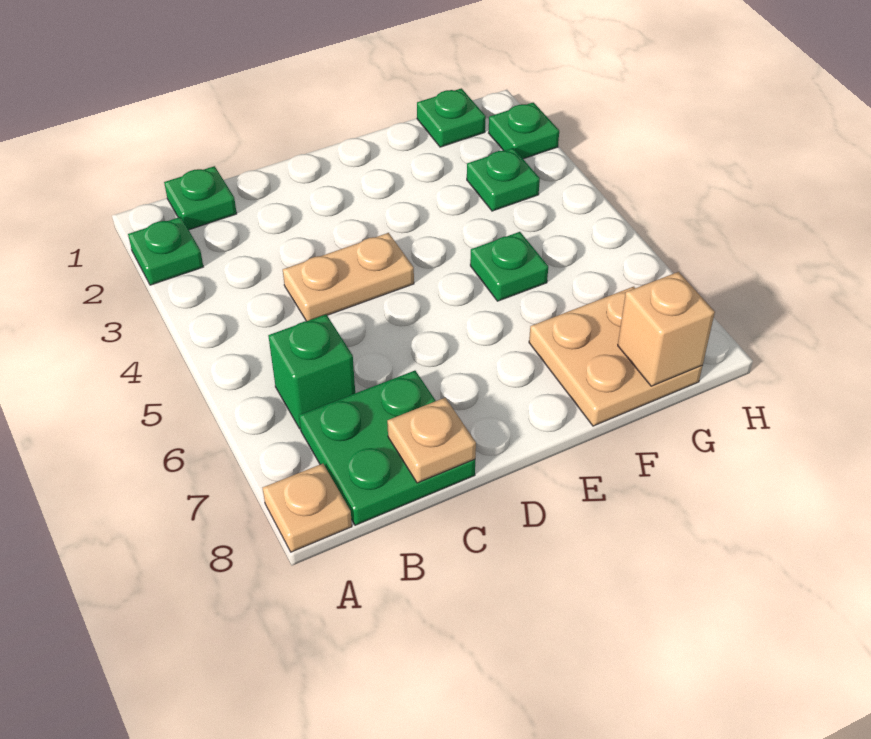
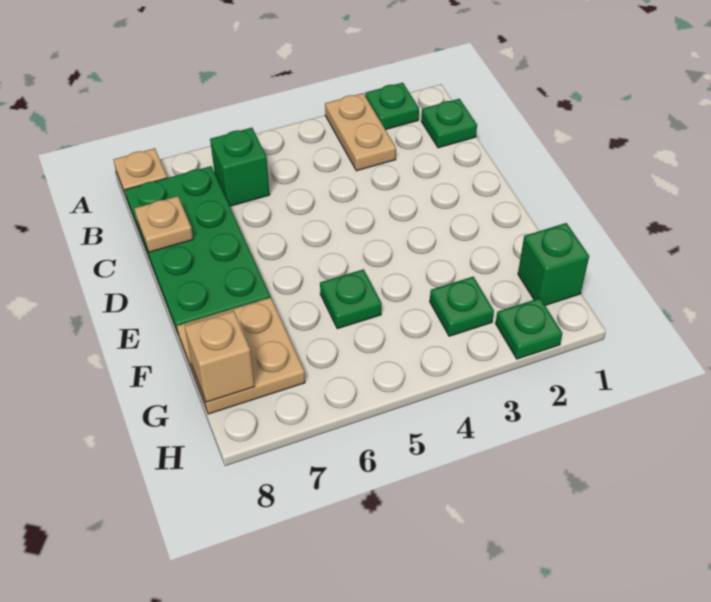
green 2x2 plate [299,371,475,525] -> green 2x4 plate [125,166,270,336]
tan 1x2 plate [283,233,414,321] -> tan 1x2 plate moved to [325,93,396,171]
green 1x1 plate [417,88,486,147] -> green 1x1 brick [518,223,589,305]

